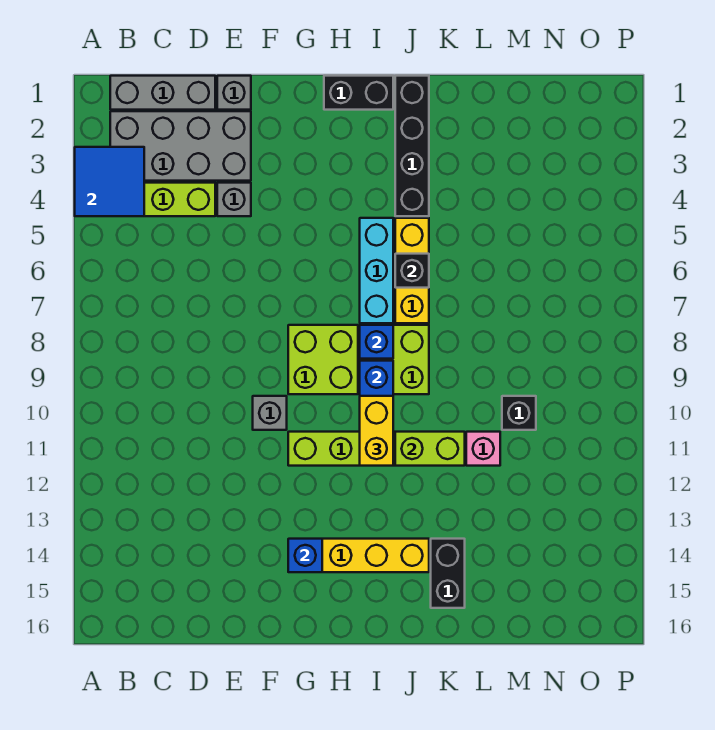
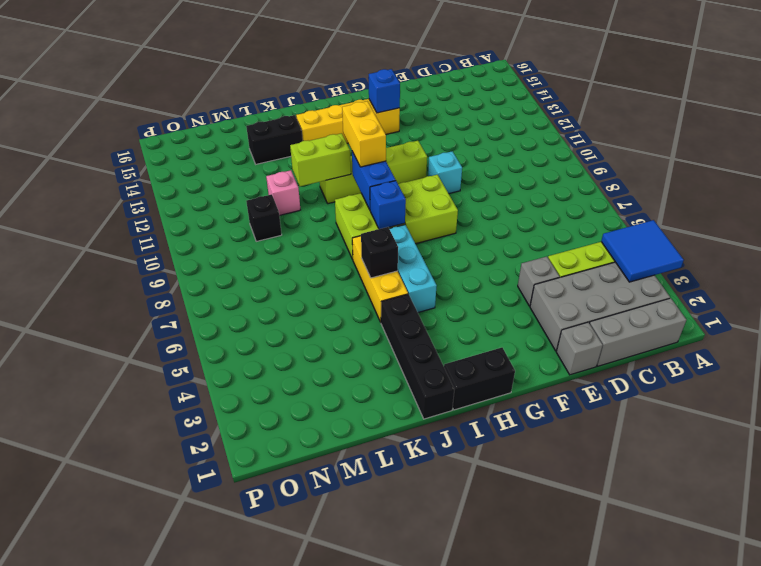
grey 1x1 brick [253,396,287,430] -> cyan 1x1 brick [428,151,462,194]
black 1x2 brick [431,539,465,608] -> black 1x2 brick turned to [246,115,303,164]

